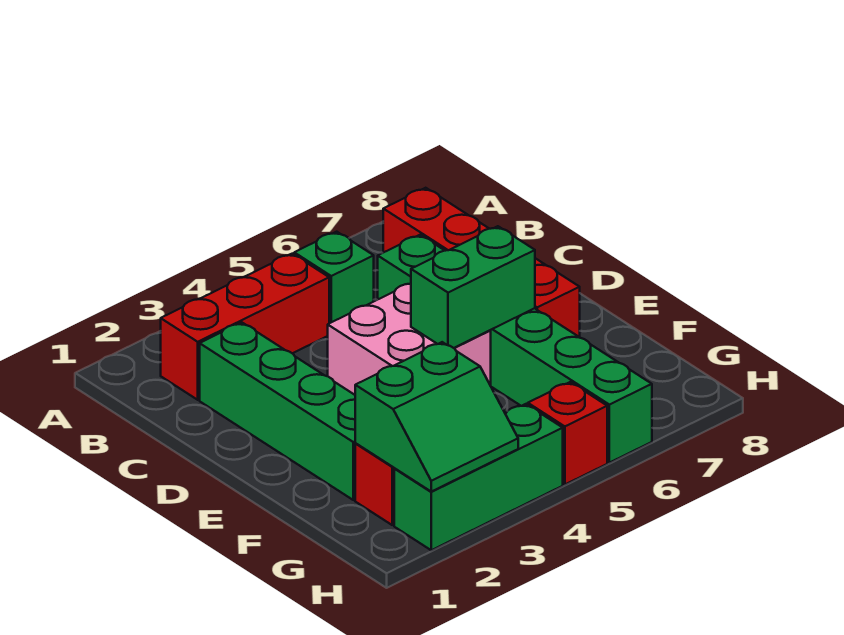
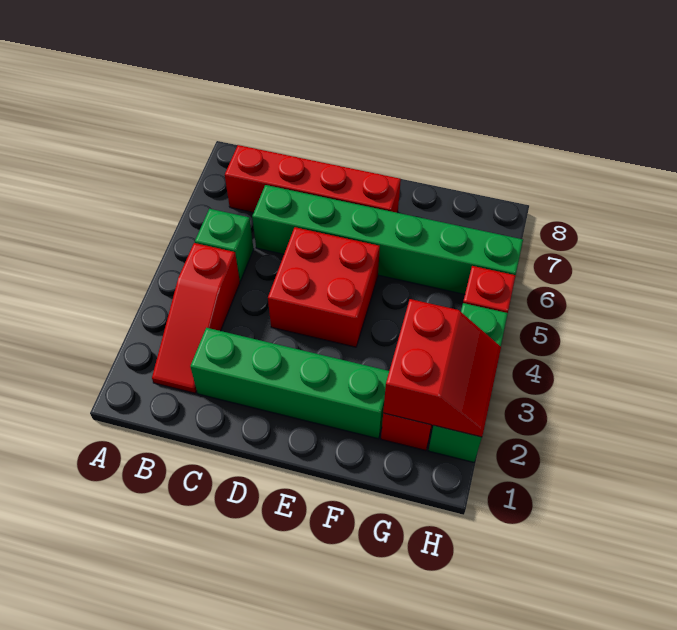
red 1x3 brick [161,254,329,400] -> red 1x3 slope [152,243,240,393]
pink 2x2 brick [328,284,491,395] -> red 2x2 brick [268,227,380,347]
green 1x2 brick [411,226,535,348] -> none
green 2x2 slope [355,342,518,491] -> red 2x2 slope [383,299,501,437]

